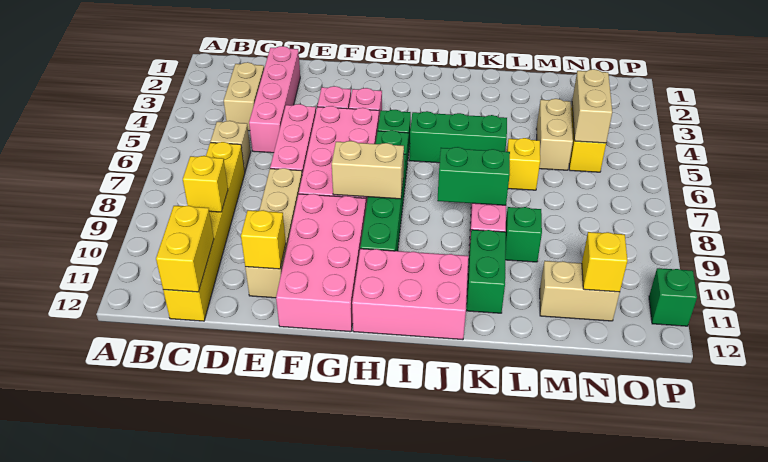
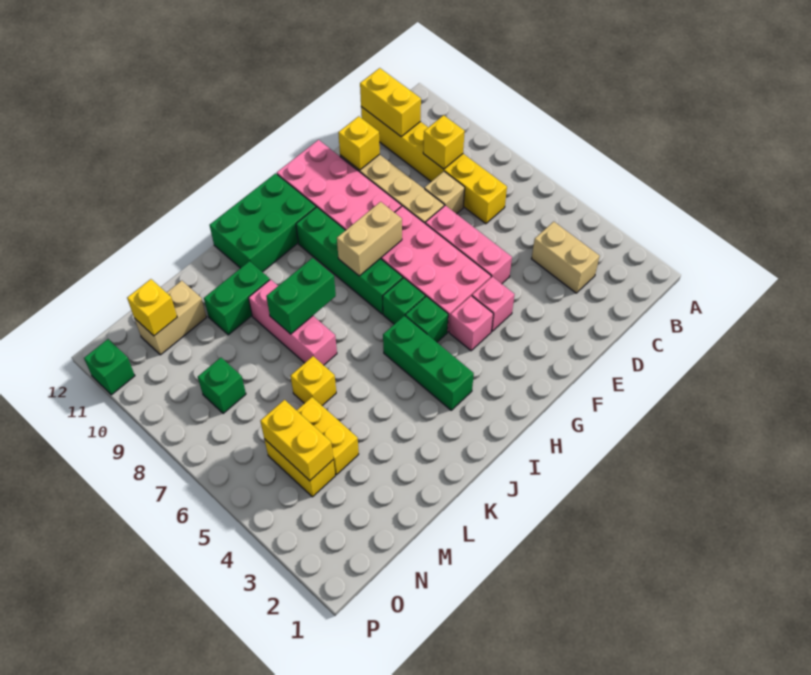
tan 1x1 brick [211,121,251,171] -> tan 1x1 brick moved to [424,172,465,214]
pink 1x4 brick [249,46,300,153] -> none
pink 2x3 brick [352,249,468,340] -> green 2x3 brick [210,173,316,272]
green 1x3 brick [409,111,507,163] -> green 1x3 brick turned to [383,316,474,410]
green 1x2 brick [466,230,506,313] -> green 1x2 brick turned to [204,261,270,335]
green 1x1 brick [505,207,542,262] -> green 1x1 brick moved to [198,358,246,414]
tan 1x2 brick [536,99,573,170] -> yellow 1x2 brick [297,397,359,475]
tan 1x2 brick [572,69,612,143] -> yellow 1x2 brick [260,400,333,481]

